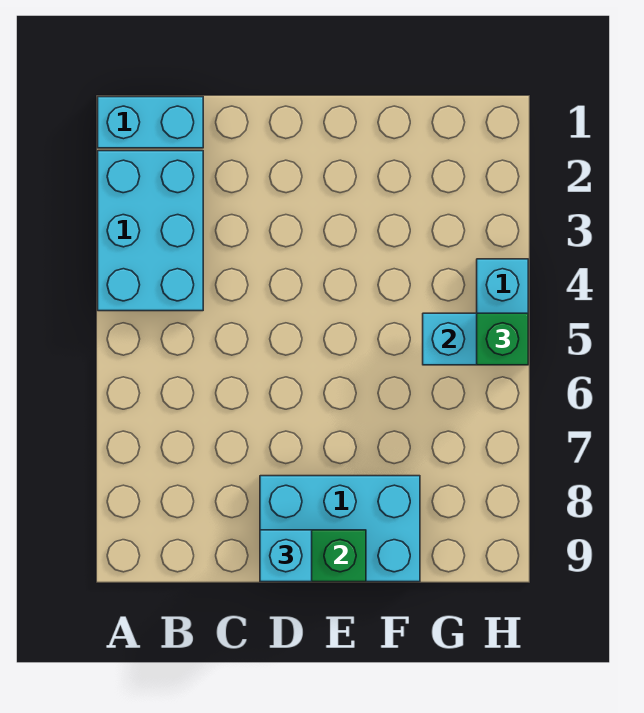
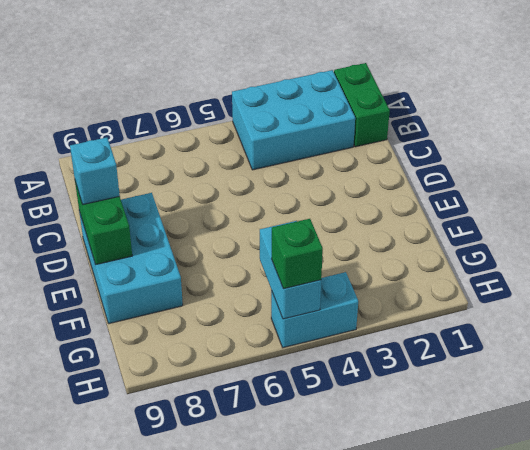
cyan 1x2 brick [98,97,203,148] -> green 1x2 brick [334,63,390,147]

